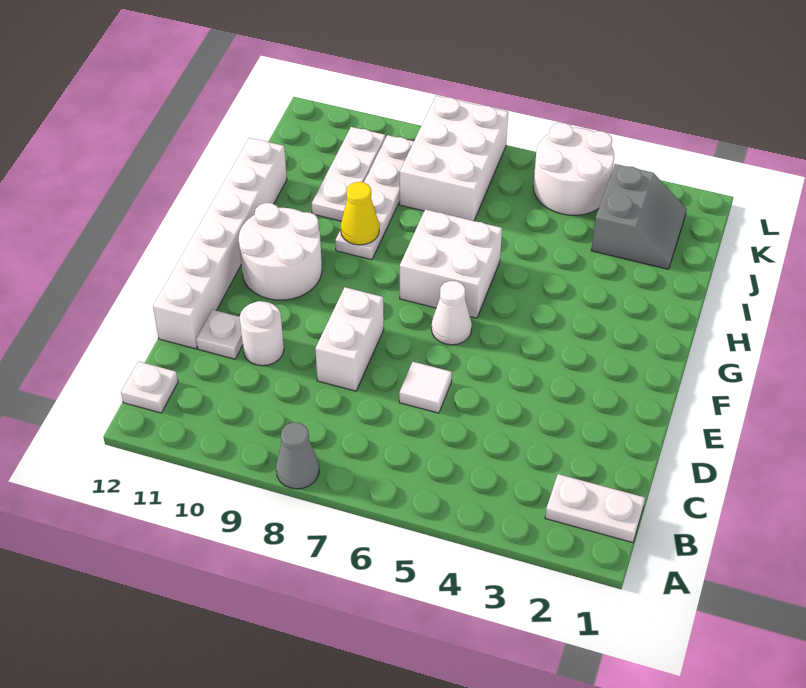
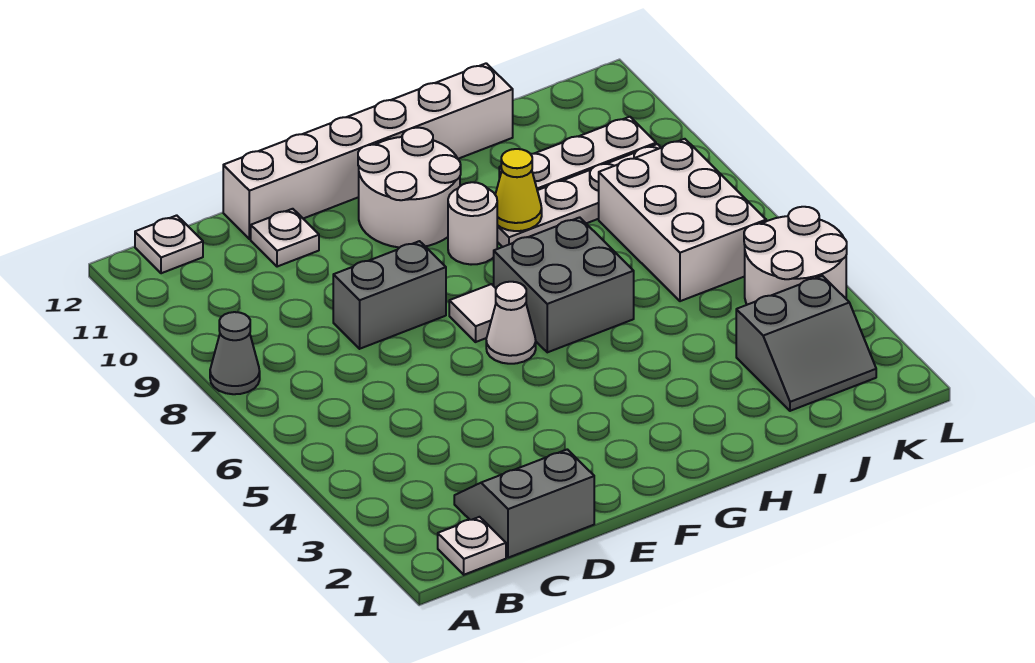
white 1x2 plate [545,474,645,543] -> white 1x1 plate [438,517,506,575]
none -> grey 2x2 slope [454,449,594,558]
white 1x1 tile [399,362,452,413] -> white 1x1 tile moved to [449,284,496,342]
white 1x2 brick [315,287,384,391] -> grey 1x2 brick [333,241,446,349]
white 1x1 round brick [240,301,284,366] -> white 1x1 round brick moved to [448,182,497,265]
white 2x2 brick [400,209,502,318] -> grey 2x2 brick [494,217,634,352]
white 2x3 brick [400,96,508,221] -> white 2x3 brick turned to [599,139,766,301]

